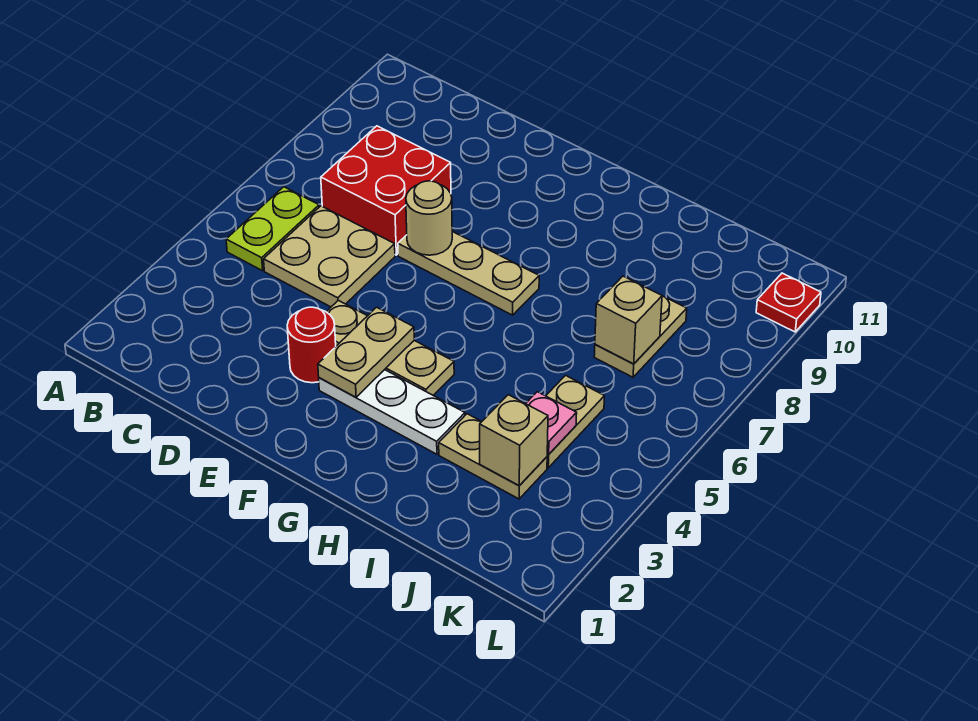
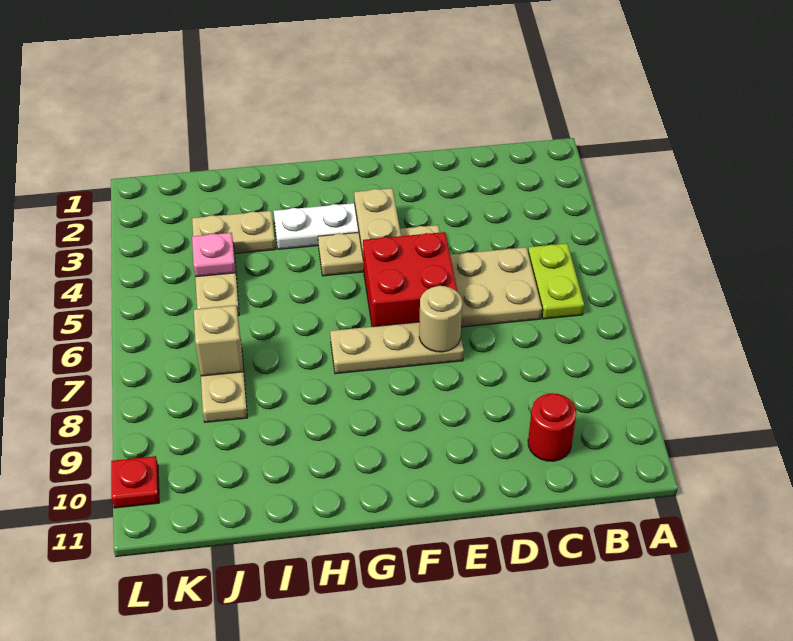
red 2x2 brick [321,126,451,255] -> red 2x2 brick moved to [363,232,458,327]
red 1x1 round brick [287,307,336,383] -> red 1x1 round brick moved to [528,393,576,461]
tan 1x1 brick [480,395,548,486] -> none

